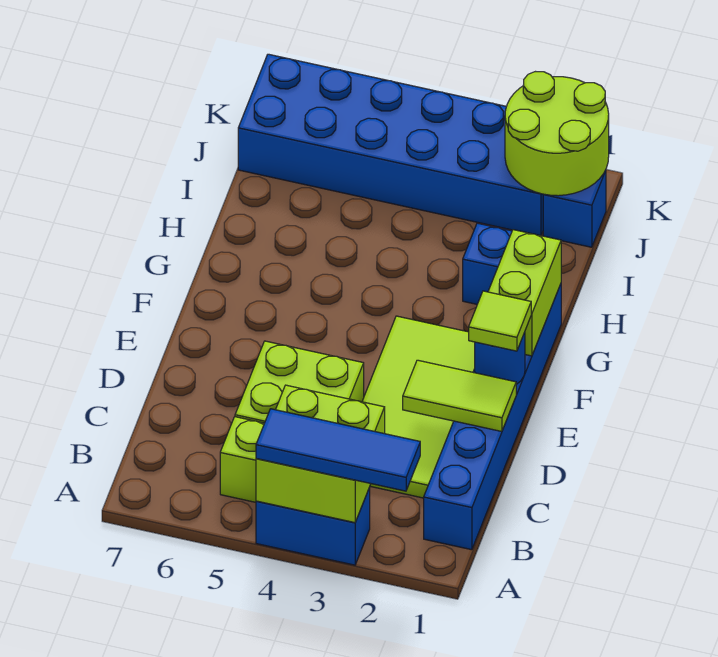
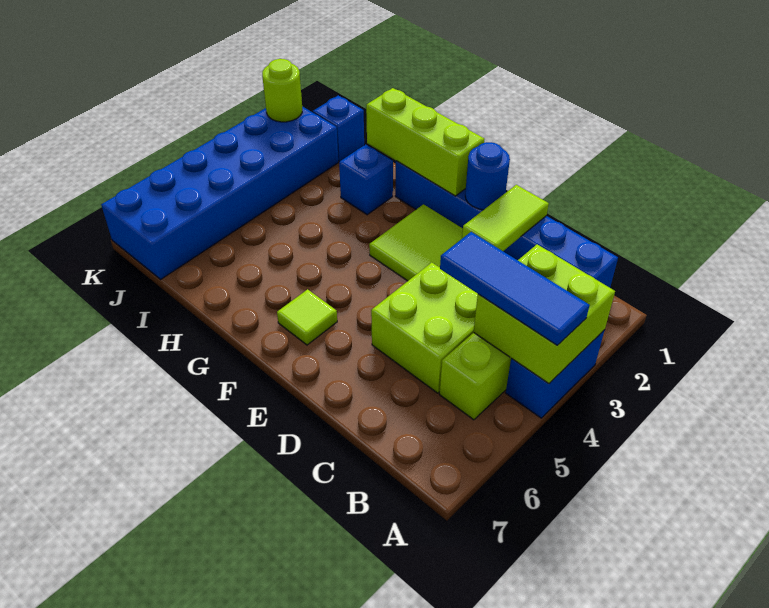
blue 1x3 tile [256,409,420,491] -> blue 1x3 tile turned to [440,232,590,345]
lime 1x1 tile [469,291,531,351] -> lime 1x1 tile moved to [277,289,337,345]
lime 1x2 brick [488,230,561,356] -> lime 1x3 brick [366,88,484,196]
lime 2x2 round brick [505,72,609,196] -> lime 1x1 round brick [262,59,302,122]

